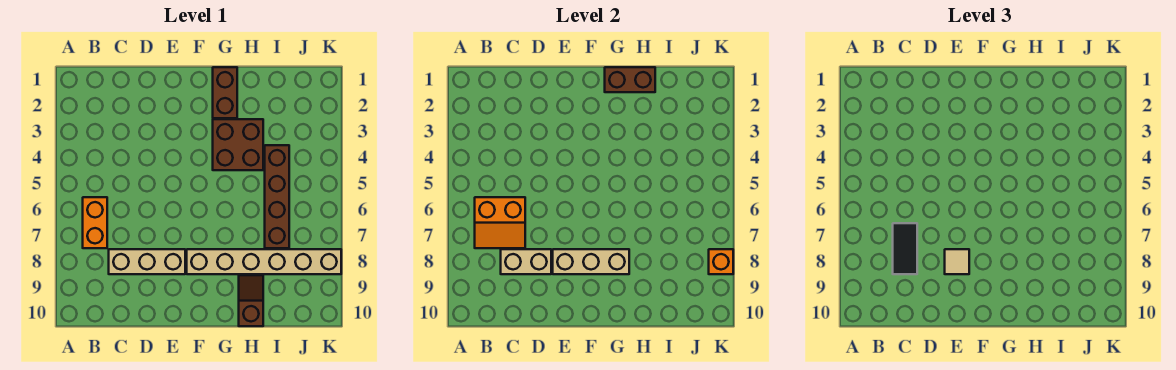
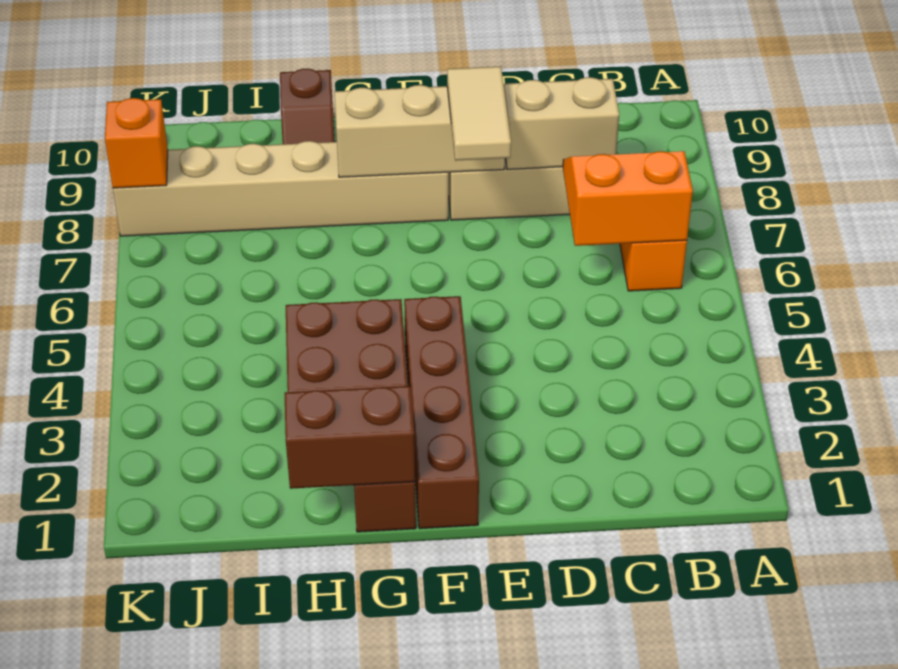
black 1x2 tile [893,223,917,274] -> none
tan 1x1 tile [945,249,969,274] -> tan 1x2 tile [447,66,511,161]
brown 1x4 brick [265,145,289,248] -> brown 1x4 brick moved to [404,296,479,529]

